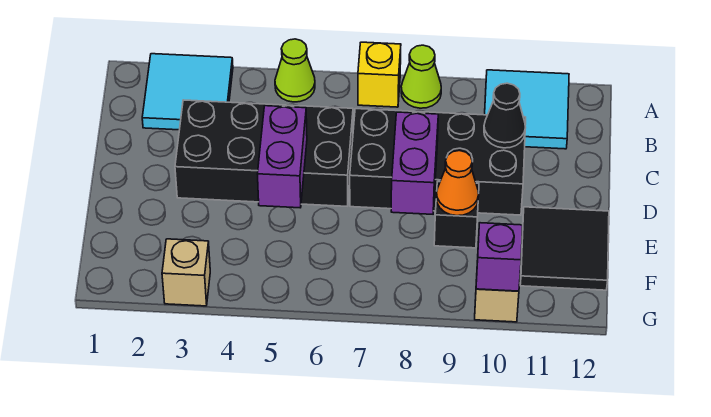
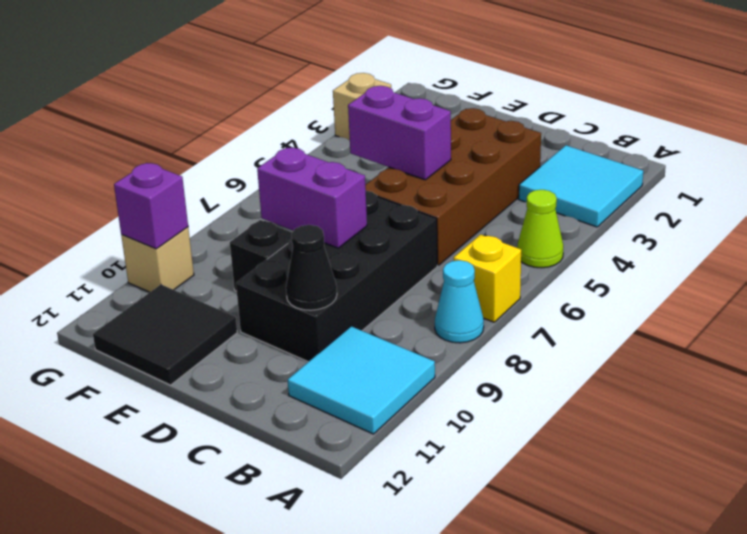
lime 1x1 cone [401,45,441,108] -> cyan 1x1 cone [435,260,484,343]
black 2x4 brick [175,100,353,206] -> brown 2x4 brick [365,108,541,265]
orange 1x1 cone [436,151,479,216] -> none

